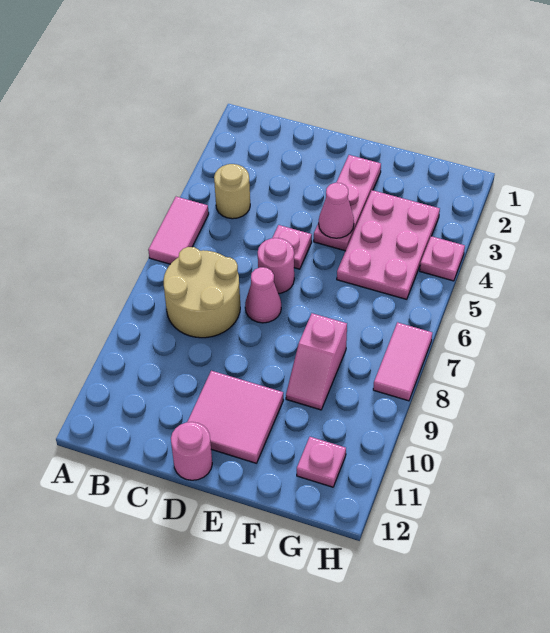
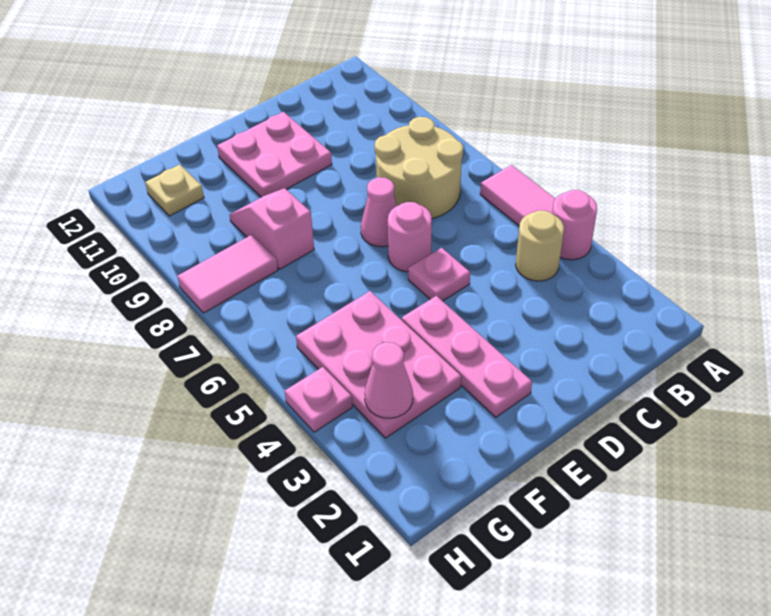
pink 2x2 tile [187,371,283,463] -> pink 2x2 plate [217,112,332,197]
pink 1x1 round brick [171,422,212,480] -> pink 1x1 round brick moved to [552,190,597,260]
pink 1x1 cone [319,183,354,238] -> pink 1x1 cone moved to [365,342,413,418]
pink 1x1 plate [297,437,346,487] -> tan 1x1 plate [145,165,204,216]
pink 1x2 tile [373,322,432,401] -> pink 1x2 tile turned to [177,235,278,313]

